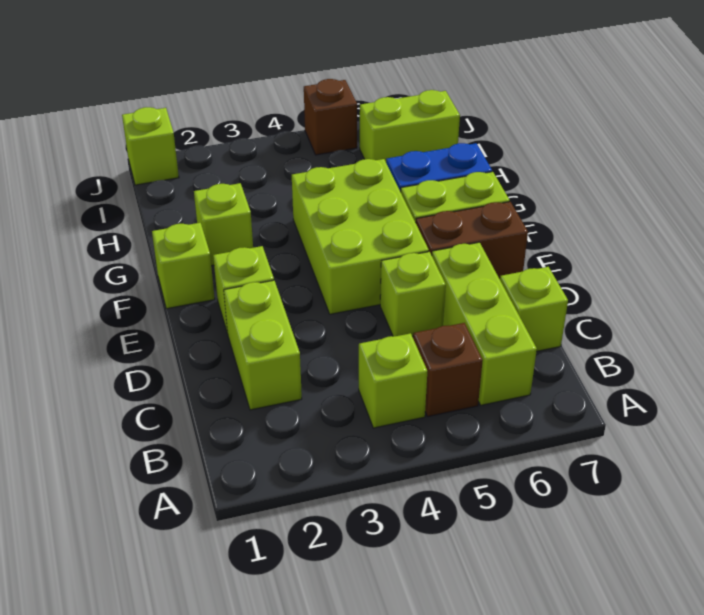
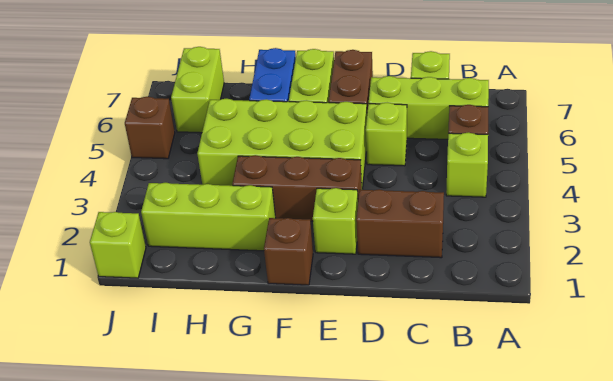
lime 1x2 brick [224,280,302,410] -> brown 1x2 brick [356,189,444,258]
none -> brown 1x3 brick [232,155,362,221]
lime 2x3 brick [292,159,429,314] -> lime 2x4 brick [197,99,367,189]
lime 1x1 brick [152,223,215,309] -> brown 1x1 brick [264,218,313,285]
lime 1x1 brick [194,183,253,266] -> lime 1x3 brick [141,183,276,251]

